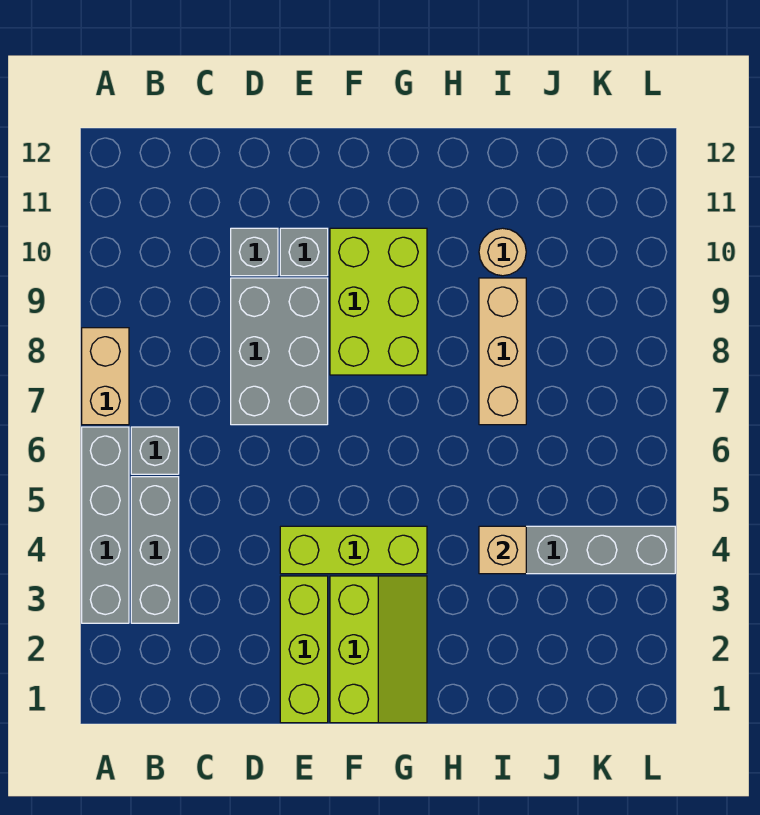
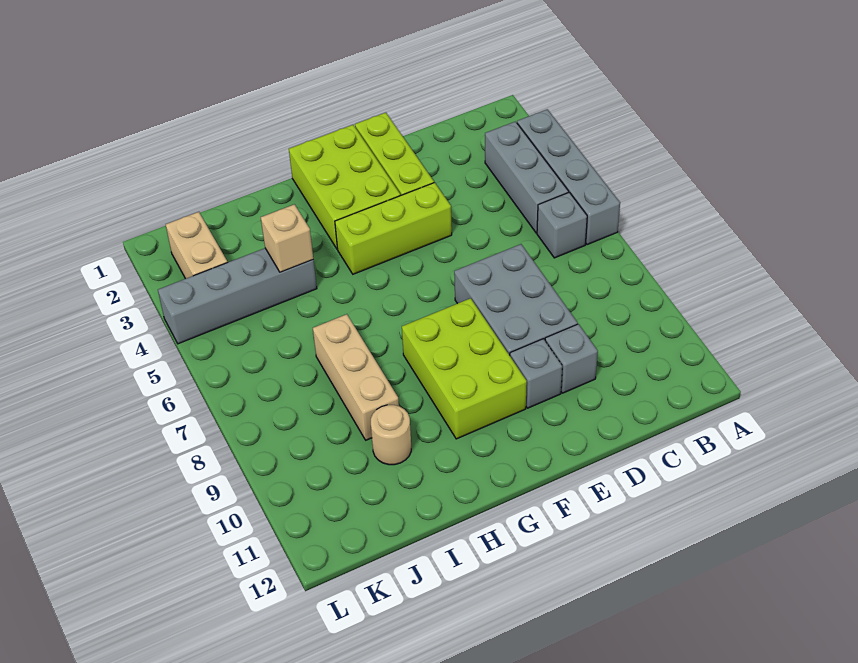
tan 1x2 brick [82,328,129,425] -> tan 1x2 brick moved to [166,212,227,279]
lime 2x3 slope [330,576,427,723] -> lime 2x3 brick [289,125,401,249]

